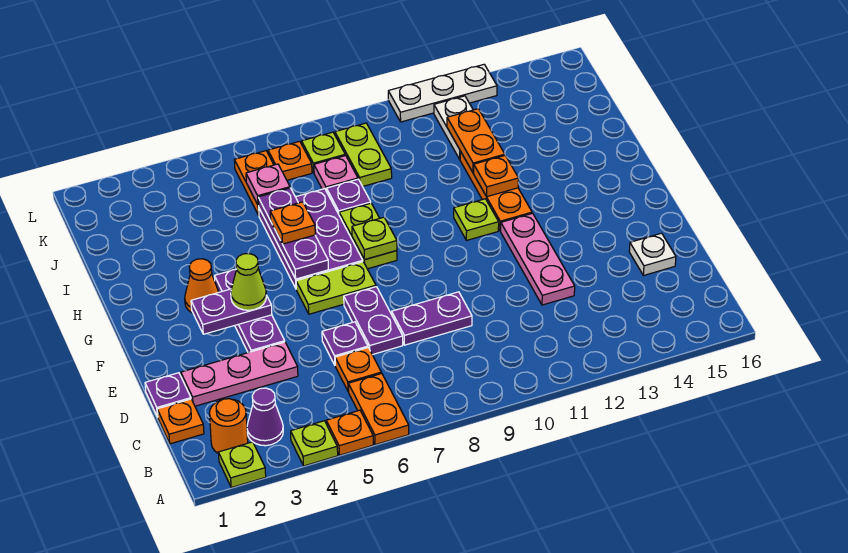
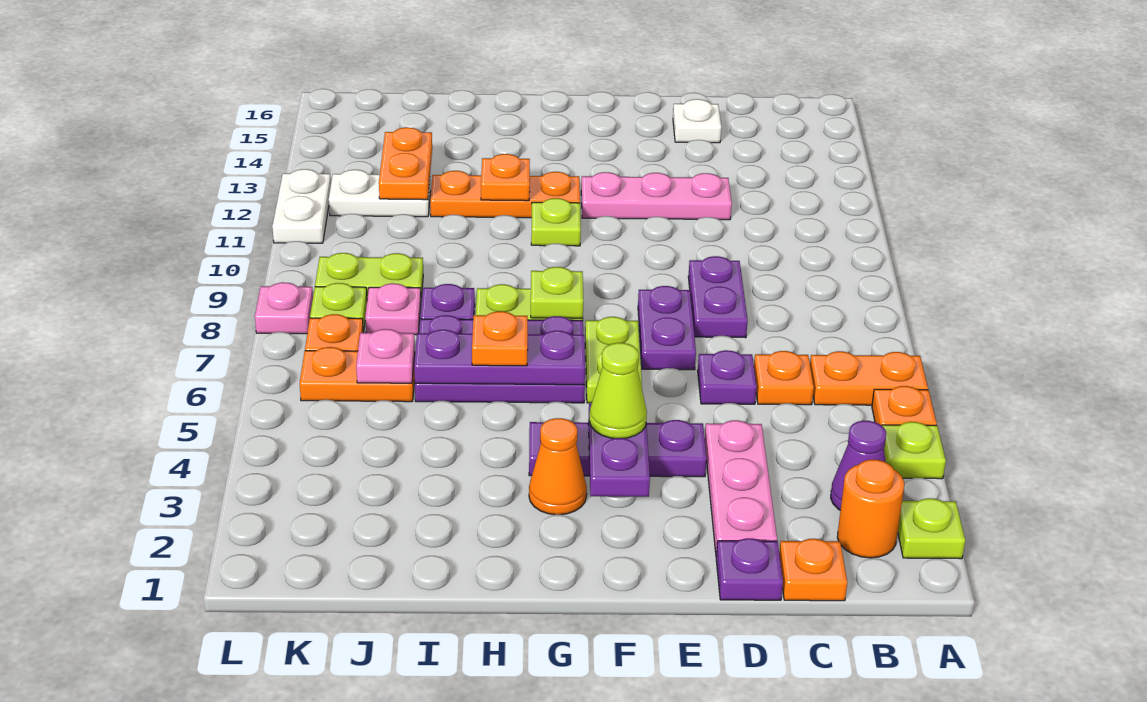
purple 1x2 plate [344,287,403,355] -> purple 1x2 plate turned to [638,286,696,370]
orange 1x2 plate [447,109,505,173] -> orange 1x2 plate turned to [379,127,432,200]
none -> pink 1x1 plate [255,282,313,334]
white 1x3 plate [388,65,497,122] -> white 1x2 plate [272,169,331,243]

